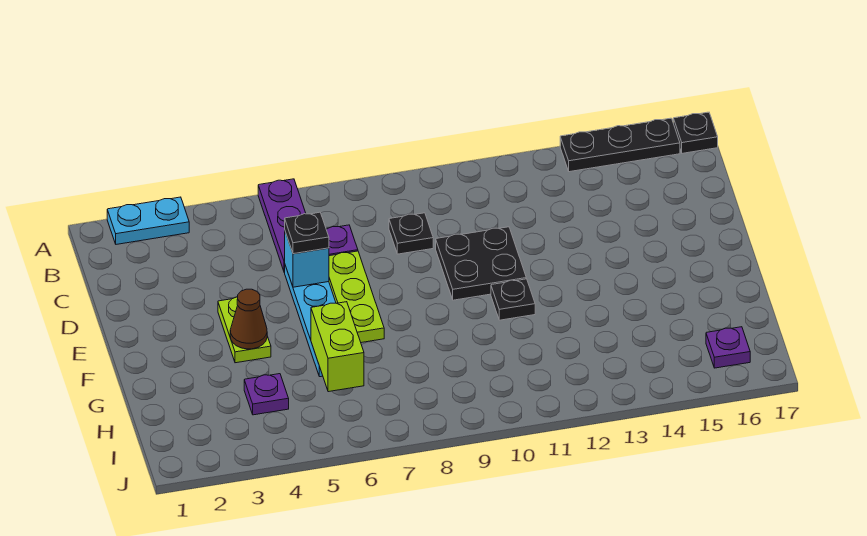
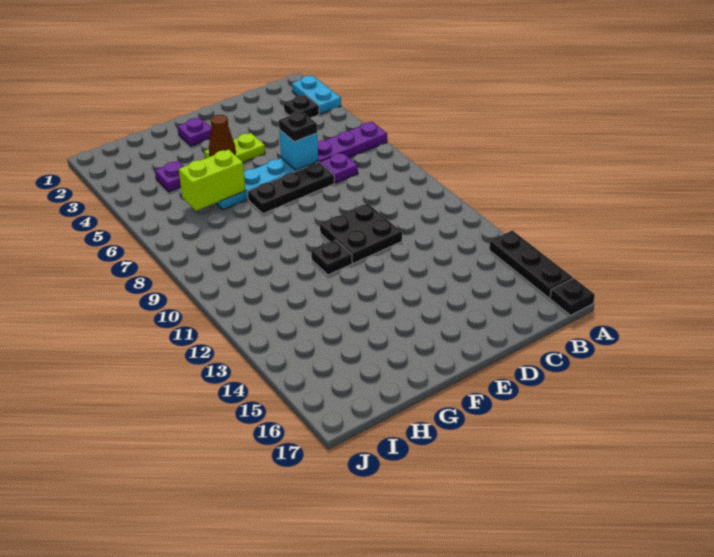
black 1x1 plate [389,213,433,254] -> black 1x1 plate moved to [284,95,319,118]
lime 1x3 plate [329,251,384,343] -> black 1x3 plate [248,162,334,213]
purple 1x1 plate [706,327,750,368] -> purple 1x1 plate moved to [178,118,211,146]

